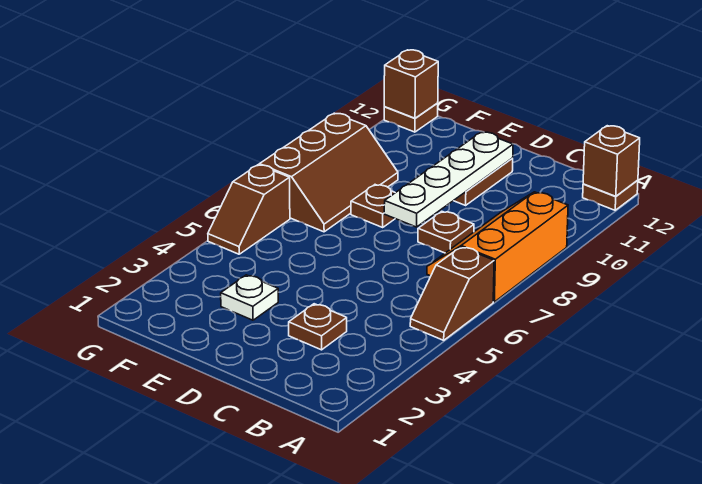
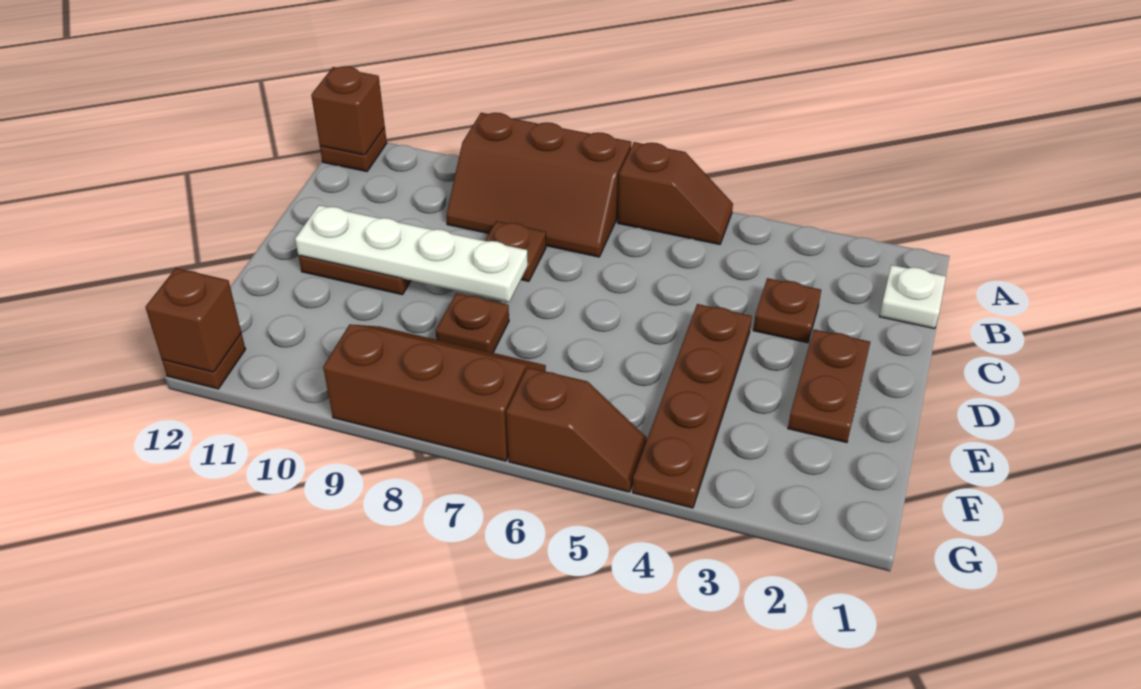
orange 2x3 slope [427,192,568,302] -> brown 2x3 slope [446,113,631,257]
none -> brown 1x2 plate [788,329,870,443]
none -> brown 1x4 plate [633,304,752,508]
white 1x1 plate [221,275,278,320] -> white 1x1 plate moved to [879,265,946,329]

